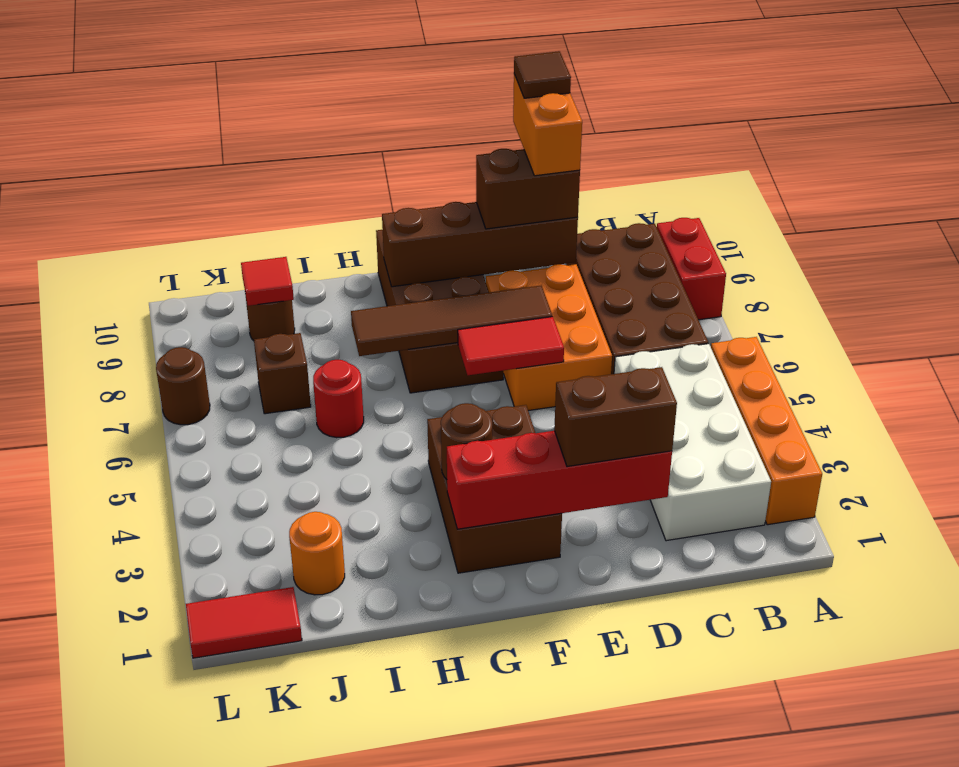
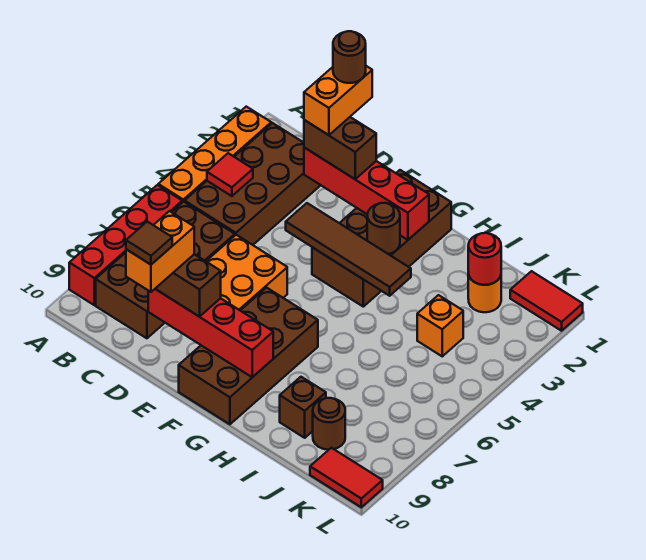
red 1x2 brick [657,218,726,320] -> red 1x4 brick [69,185,182,305]
white 2x4 brick [614,344,771,541] -> brown 2x4 brick [185,123,321,245]
none -> orange 1x2 brick [304,66,372,135]
brown 1x4 brick [382,202,578,287] -> red 1x4 brick [148,289,273,377]
red 1x2 tile [458,317,564,375] -> red 1x2 tile moved to [310,448,383,507]
brown 1x4 tile [351,286,552,356] -> brown 1x4 tile moved to [286,203,411,296]
brown 2x3 brick [427,405,562,573] -> brown 2x4 brick [312,170,451,307]
red 1x1 round brick [313,360,364,438] -> red 1x1 round brick moved to [468,233,501,285]
none -> orange 1x1 brick [417,295,463,356]
brown 1x1 brick [254,333,311,414] -> brown 1x1 brick moved to [280,377,326,438]
red 1x1 tile [241,257,294,306] -> red 1x1 tile moved to [207,153,253,196]
brown 1x1 round brick [156,347,210,425] -> brown 1x1 round brick moved to [333,31,366,83]

